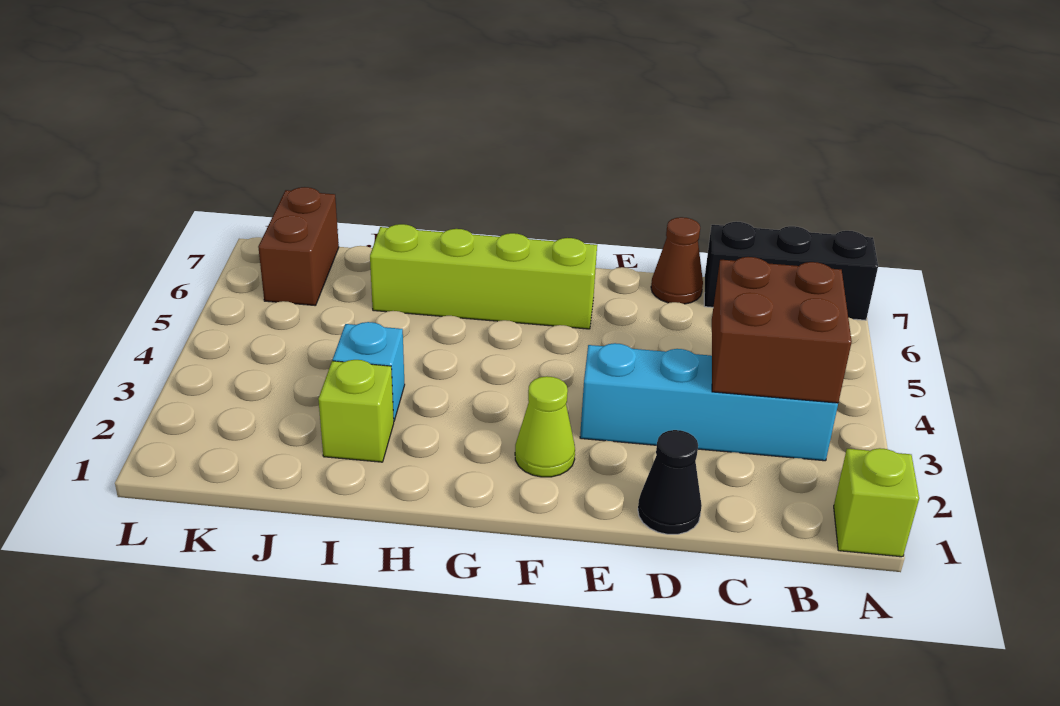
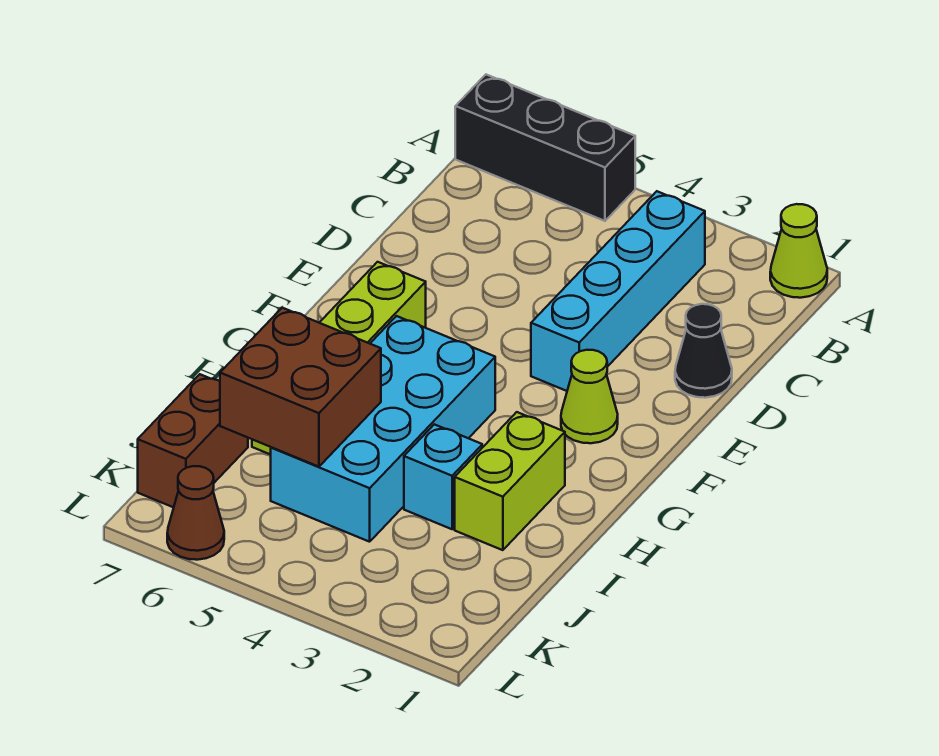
lime 1x1 brick [834,448,919,557] -> lime 1x1 cone [770,204,827,298]
black 1x3 brick [704,222,878,320] -> black 1x3 brick turned to [455,75,635,221]
brown 2x2 brick [712,257,852,403] -> brown 2x2 brick moved to [220,308,381,467]
brown 1x1 cone [651,217,703,304] -> brown 1x1 cone moved to [167,466,224,560]
none -> cyan 2x4 brick [271,316,495,542]
lime 1x1 brick [318,360,394,462] -> lime 1x2 brick [455,412,565,550]
brown 1x2 brick [258,187,339,306] -> brown 1x2 brick turned to [138,374,248,507]

